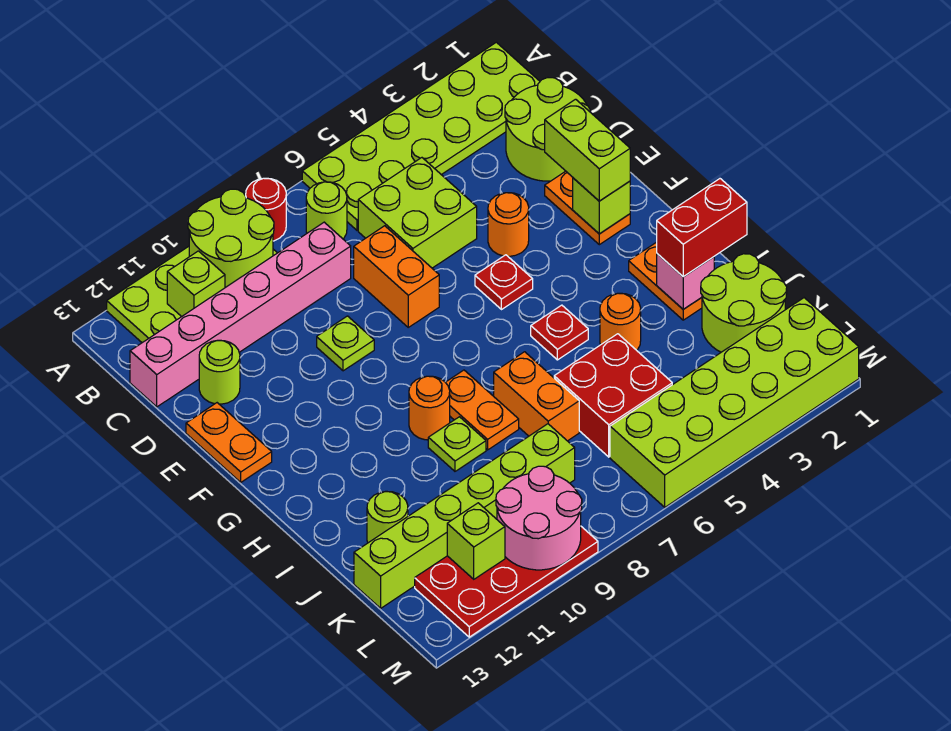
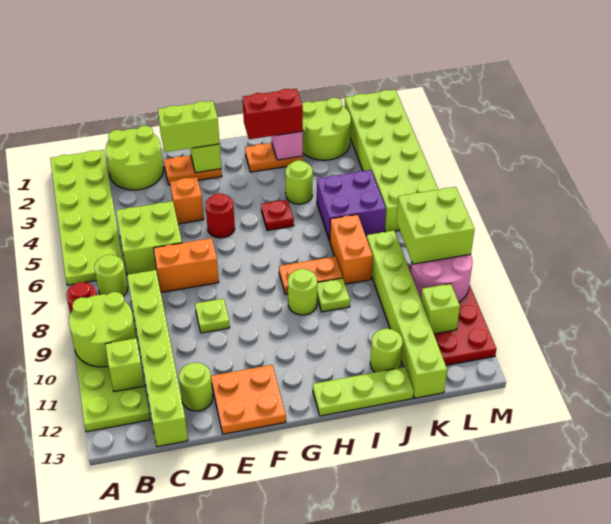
pink 1x6 brick [130,222,351,407] -> lime 1x6 brick [127,270,188,447]
orange 1x1 round brick [488,193,529,256] -> orange 1x1 brick [170,177,204,224]
orange 1x2 plate [186,403,272,482] -> orange 2x2 plate [211,365,286,434]
red 1x1 plate [475,255,533,310] -> red 1x1 round brick [206,193,235,238]
orange 1x1 round brick [409,376,450,440] -> lime 1x1 round brick [288,269,317,315]
none -> lime 1x3 plate [313,367,414,416]
red 1x2 brick [657,179,747,277] -> red 1x2 brick turned to [243,89,303,139]
orange 1x1 round brick [600,293,641,350] -> lime 1x1 round brick [285,160,313,204]
orange 1x2 brick [494,352,579,441] -> orange 1x2 brick turned to [330,214,373,284]
red 2x2 brick [554,334,672,457] -> purple 2x2 brick [317,170,386,241]
none -> lime 2x2 brick [396,187,475,264]

